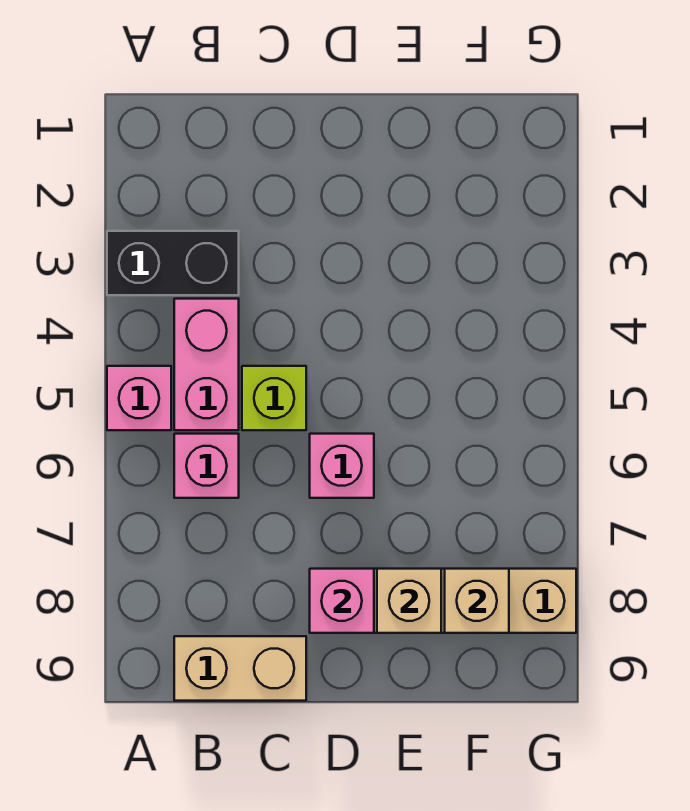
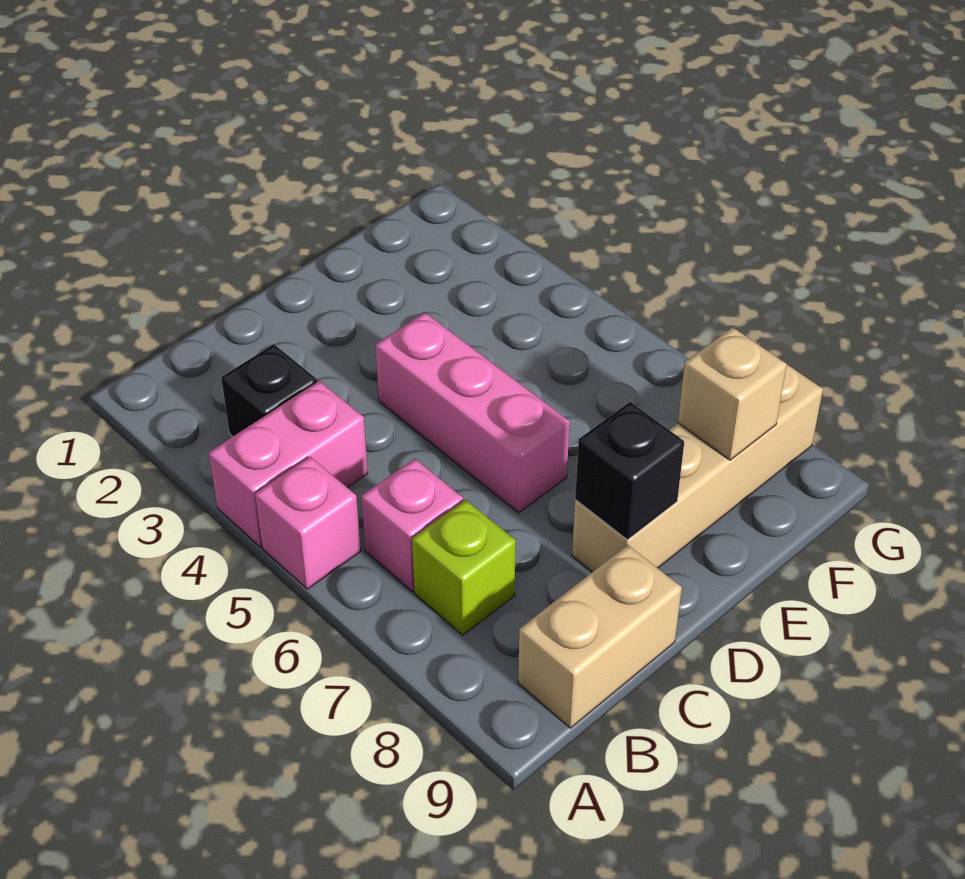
black 1x2 brick [107,231,239,295] -> black 1x1 brick [221,344,317,437]
pink 1x2 brick [174,299,239,430] -> pink 1x2 brick turned to [209,381,368,547]
lime 1x1 brick [242,366,306,430] -> lime 1x1 brick moved to [412,500,516,635]
pink 1x1 brick [310,434,374,498] -> pink 1x3 brick [376,313,570,513]
pink 1x1 brick [310,569,374,633] -> black 1x1 brick [575,402,684,540]
tan 1x1 brick [377,569,441,633] -> none

